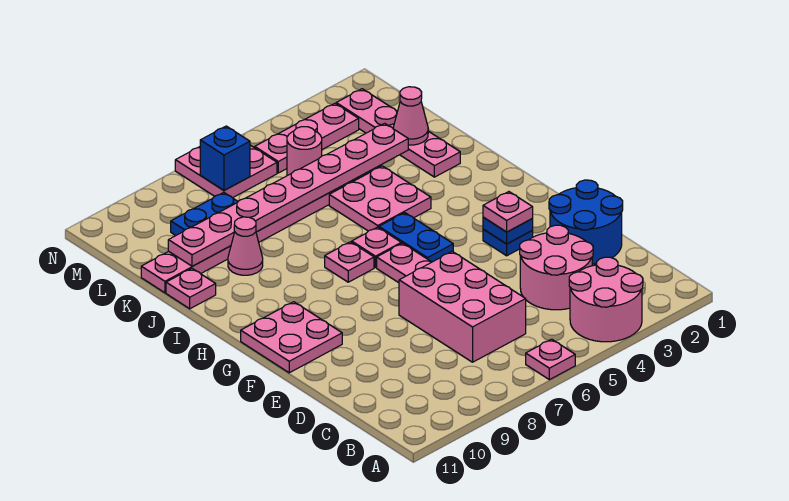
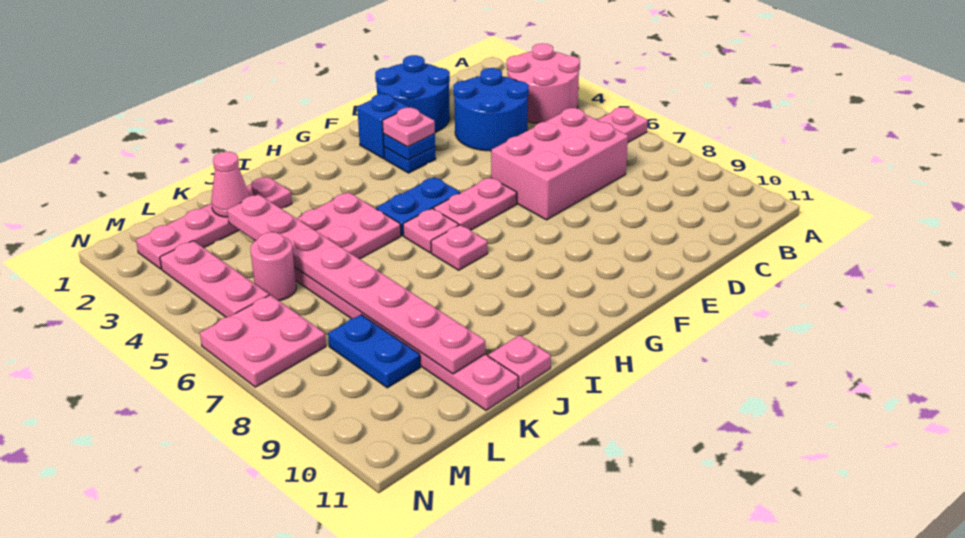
pink 2x2 round brick [520,225,593,310] -> blue 2x2 round brick [453,68,529,151]
pink 2x2 plate [241,302,342,373] -> none
pink 1x1 cone [228,217,263,275] -> none
blue 1x1 brick [200,126,250,190] -> blue 1x1 brick moved to [357,94,409,158]

